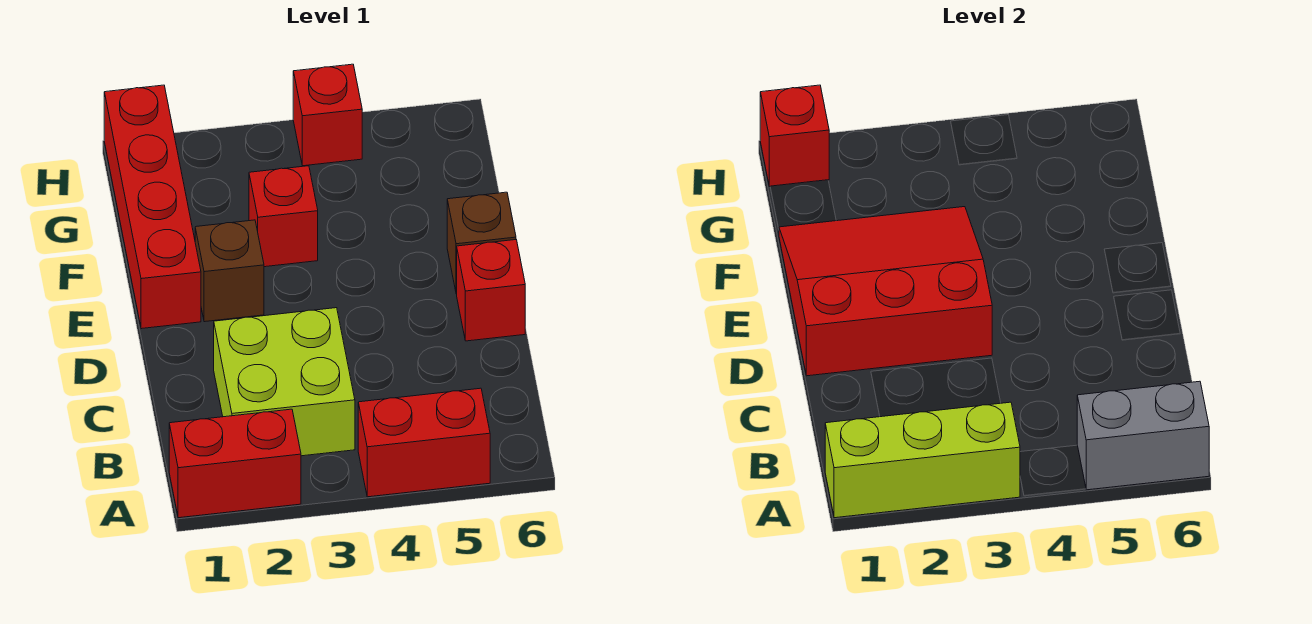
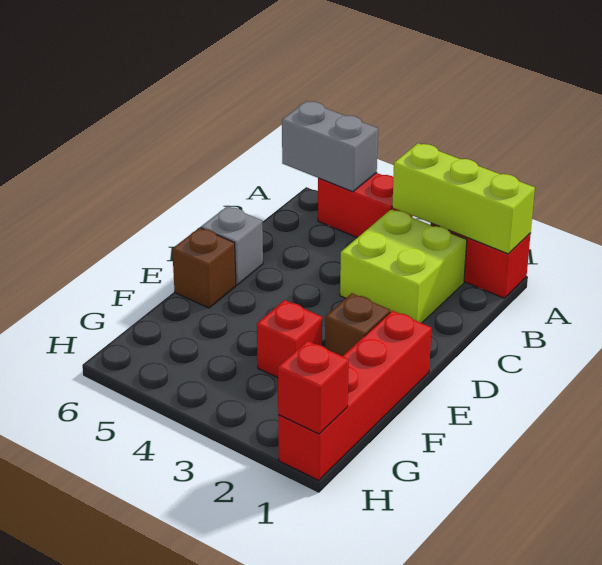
red 3x3 slope [779,207,992,376] -> none
red 1x1 brick [457,240,525,341] -> grey 1x1 brick [201,206,263,285]
red 1x1 brick [293,64,362,166] -> none

